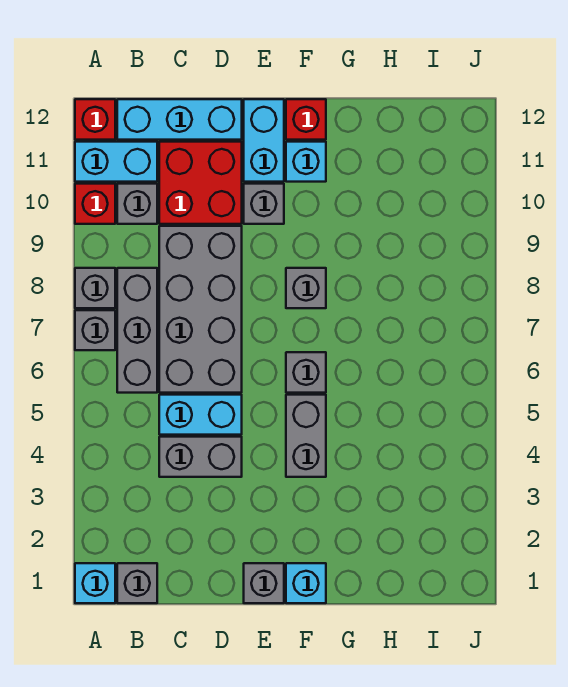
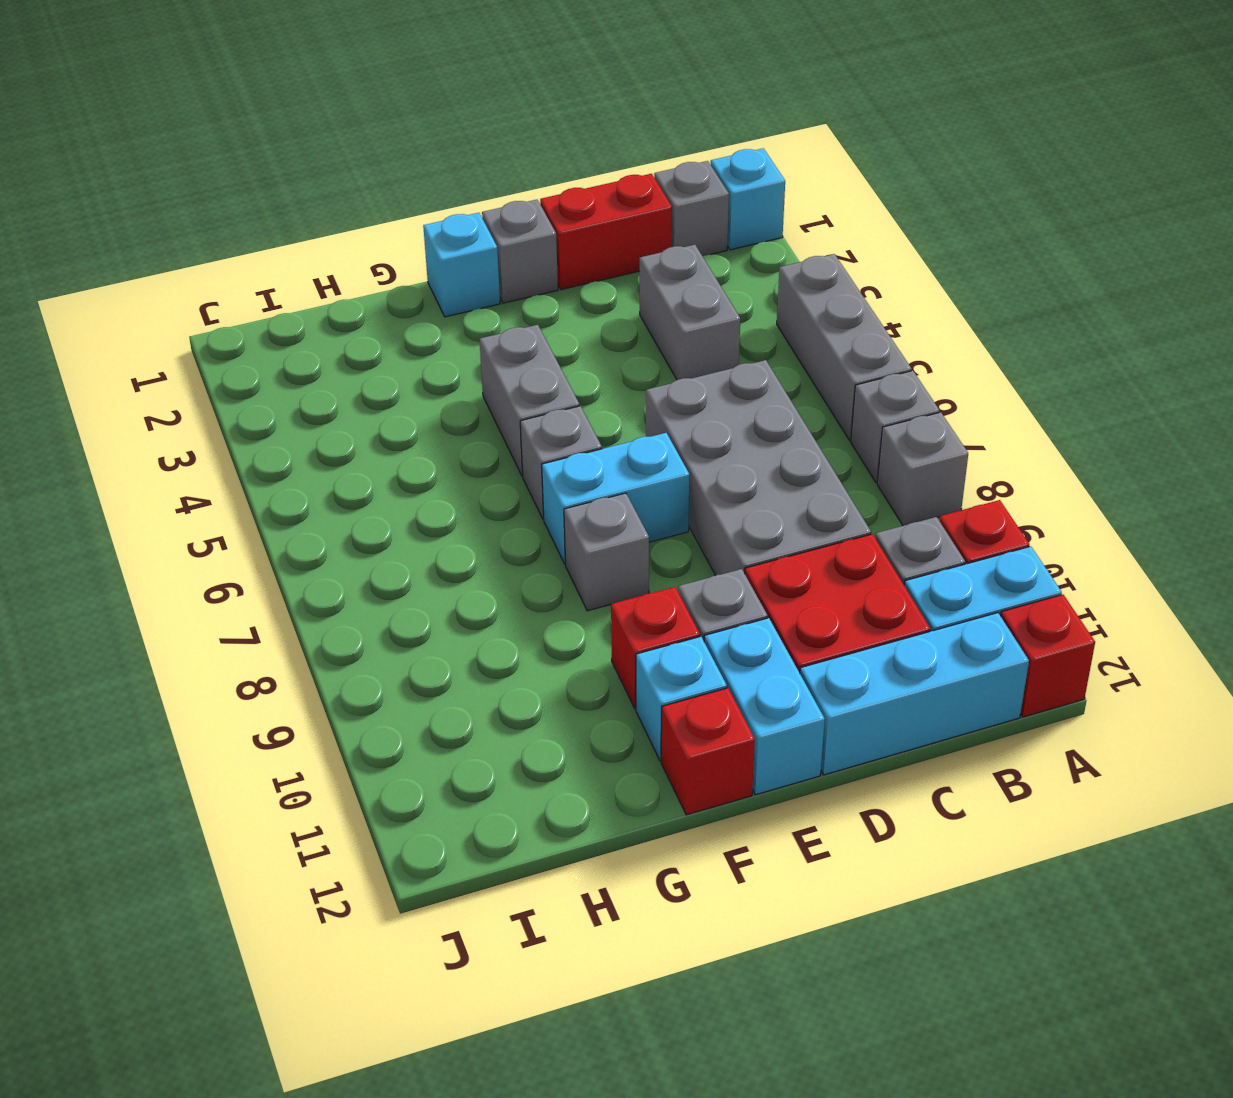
grey 1x3 brick [117,268,157,393] -> grey 1x3 brick moved to [777,254,912,440]
none -> red 1x2 brick [540,174,672,290]
grey 1x2 brick [159,437,242,477] -> grey 1x2 brick turned to [640,245,740,380]
cyan 1x2 brick [159,395,242,435] -> cyan 1x2 brick moved to [542,433,690,564]
none -> red 1x1 brick [611,587,700,709]

